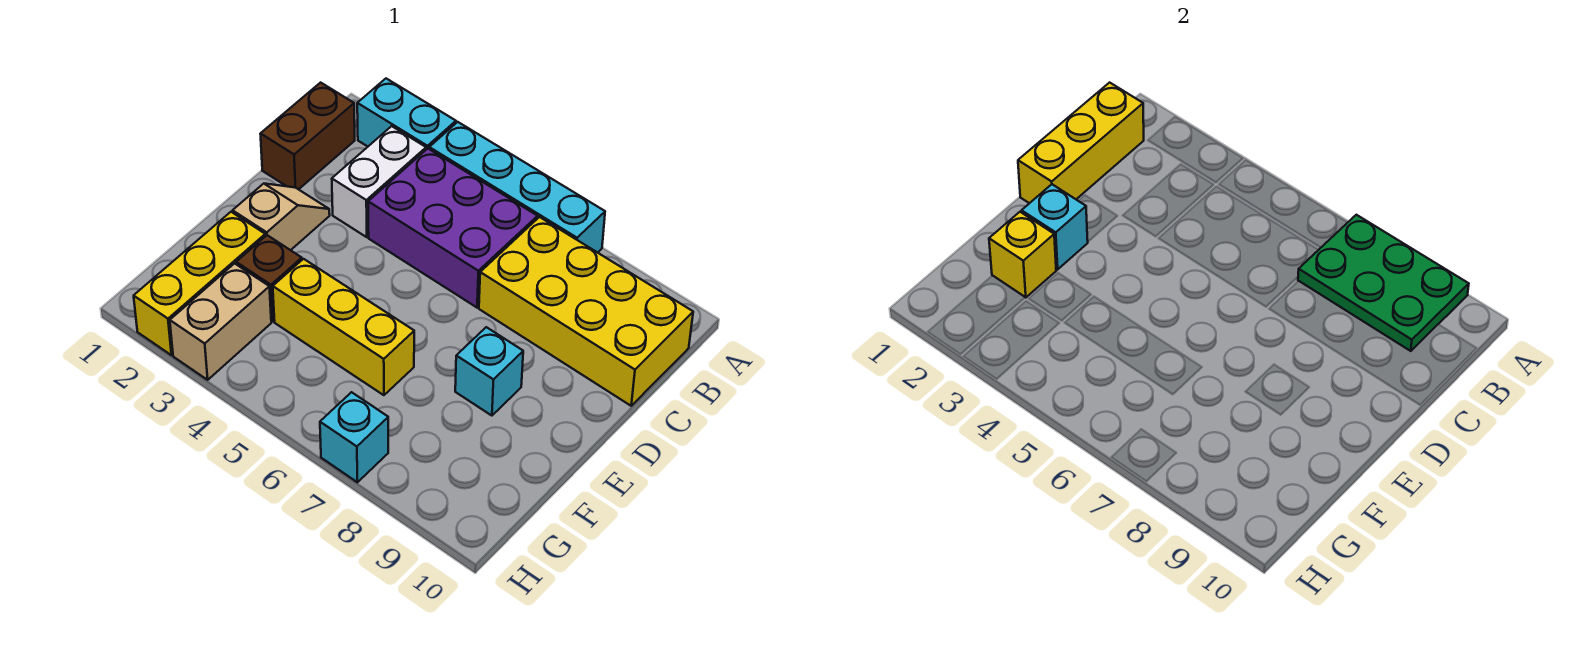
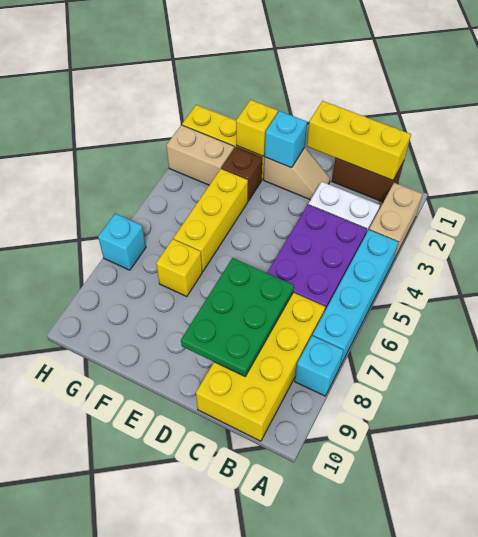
cyan 1x2 brick [357,79,456,150] -> tan 1x2 brick [369,183,423,261]
green 2x3 plate [1298,215,1469,351] -> green 2x3 plate moved to [181,258,294,376]
cyan 1x1 brick [455,327,523,416] -> cyan 1x1 brick moved to [295,336,344,396]
none -> yellow 1x1 brick [156,239,202,297]

